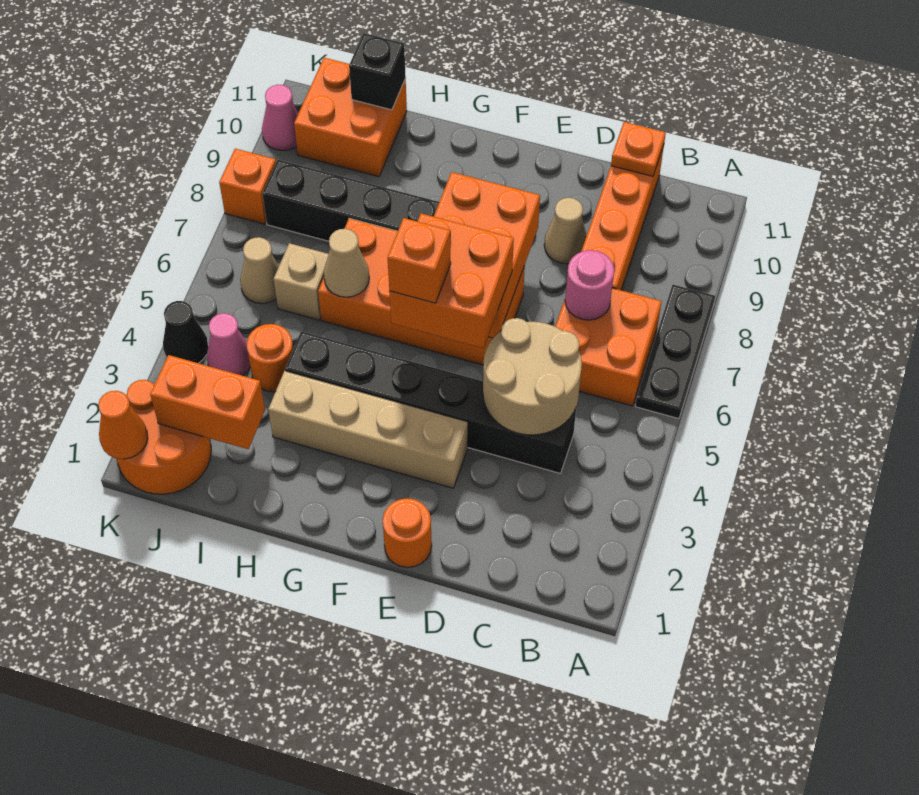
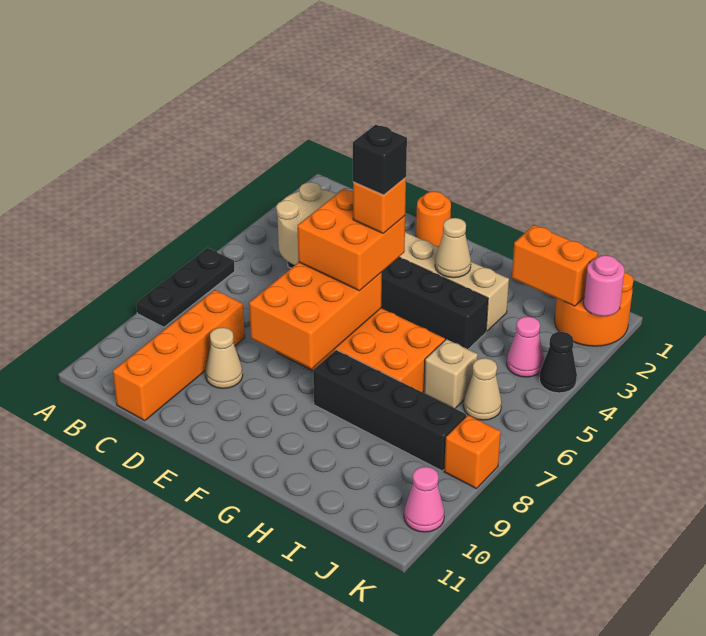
orange 2x2 brick [555,288,662,406] -> none
pink 1x1 round brick [565,250,614,320] -> pink 1x1 round brick moved to [584,255,625,316]
orange 1x1 plate [611,122,666,176] -> none
tan 1x1 cone [324,229,369,297] -> tan 1x1 cone moved to [435,218,471,278]
orange 1x1 round brick [246,324,293,392] -> none
orange 2x2 brick [294,58,407,177] -> none
black 1x1 brick [349,33,406,110] -> black 1x1 brick moved to [353,125,407,195]
orange 1x1 cone [98,391,148,459] -> none

